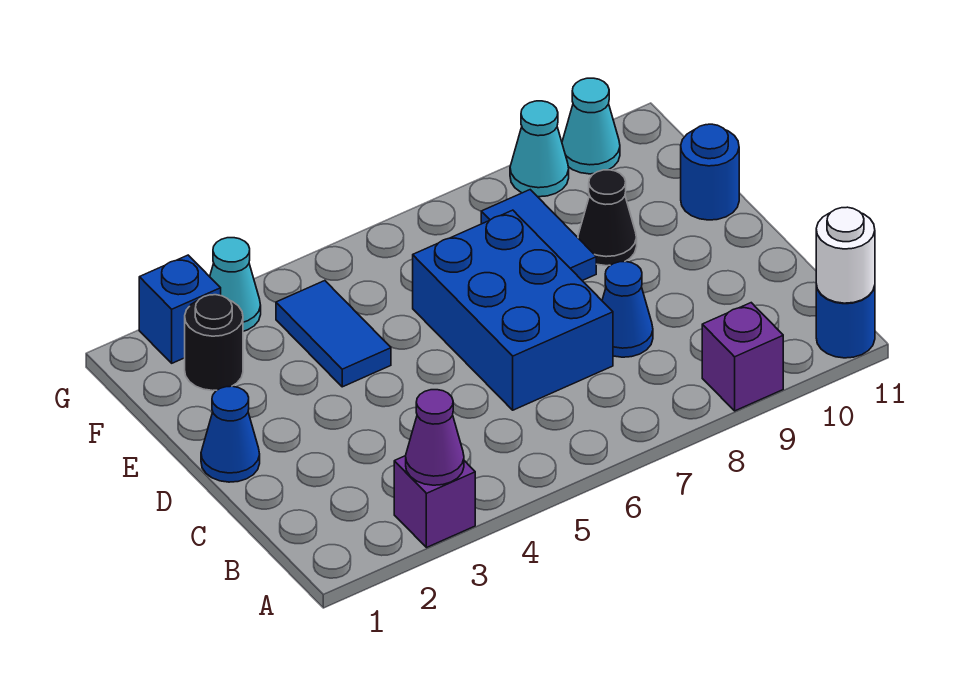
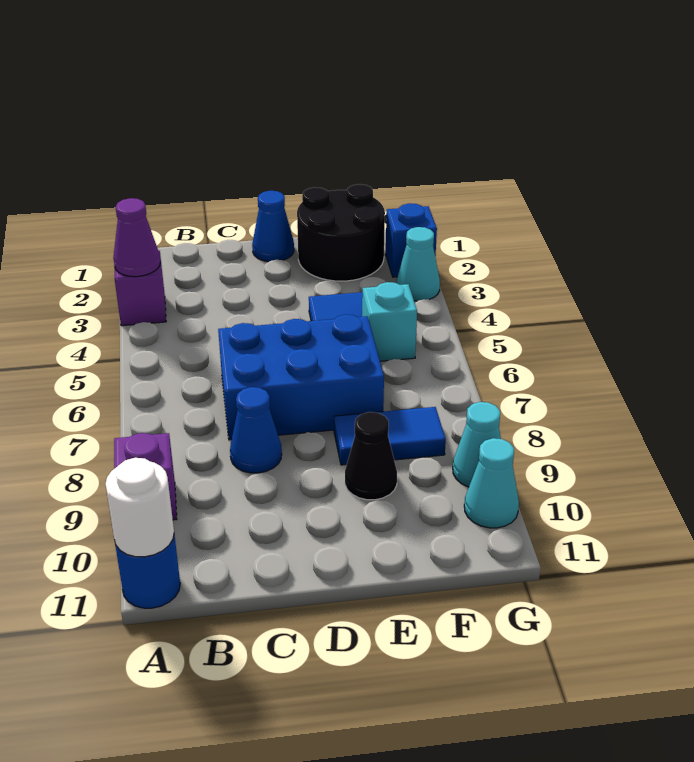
blue 1x1 round brick [681,124,739,220] -> none
black 1x1 round brick [185,295,243,391] -> black 2x2 round brick [297,184,385,281]
none -> cyan 1x1 brick [362,282,417,361]

